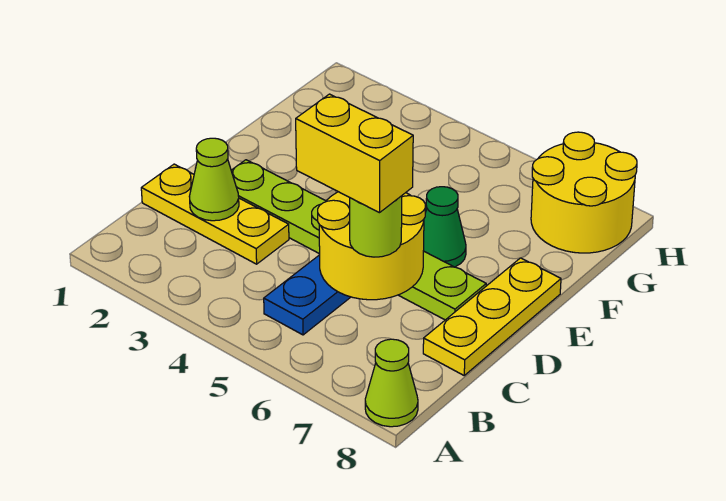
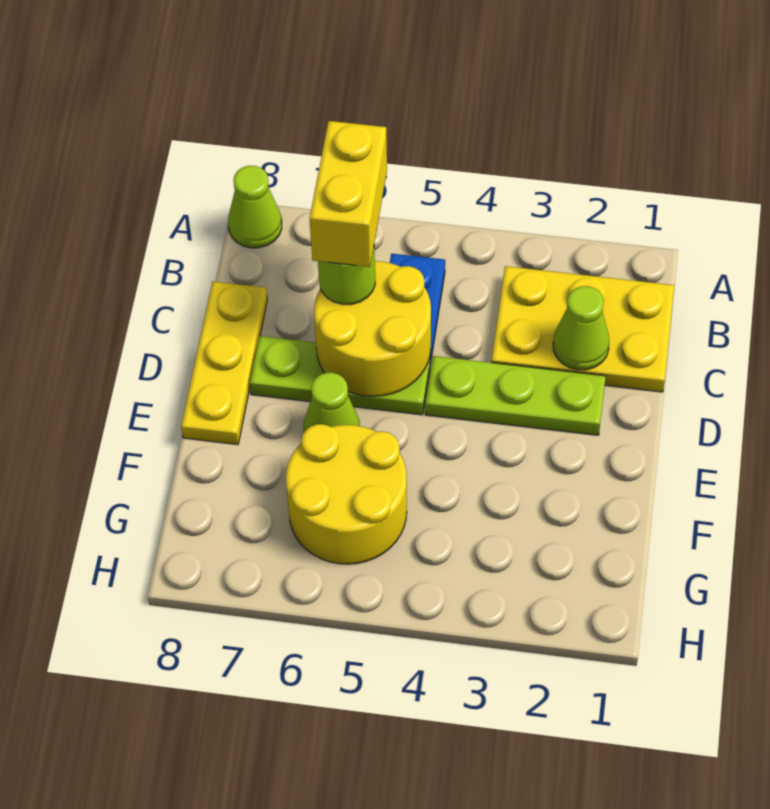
yellow 1x3 plate [141,164,289,264] -> yellow 2x3 plate [491,266,674,392]
yellow 1x2 brick [296,94,413,213] -> yellow 1x2 brick turned to [310,121,387,267]
green 1x1 cone [423,187,466,267] -> lime 1x1 cone [304,373,360,432]
yellow 2x2 round brick [531,132,637,253] -> yellow 2x2 round brick moved to [286,424,407,564]

